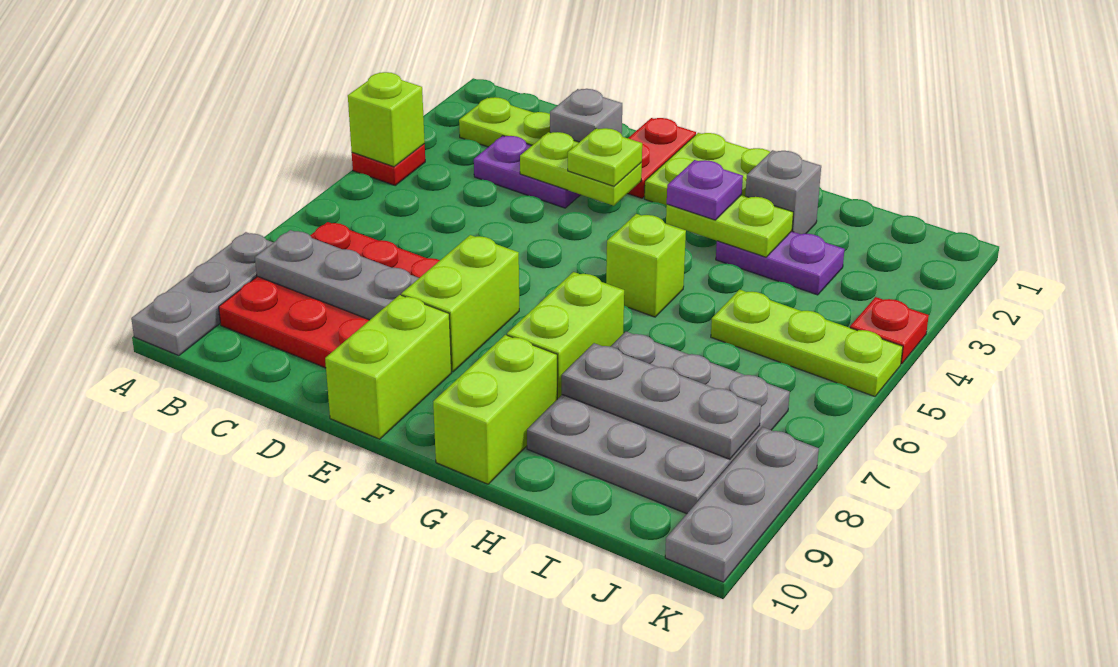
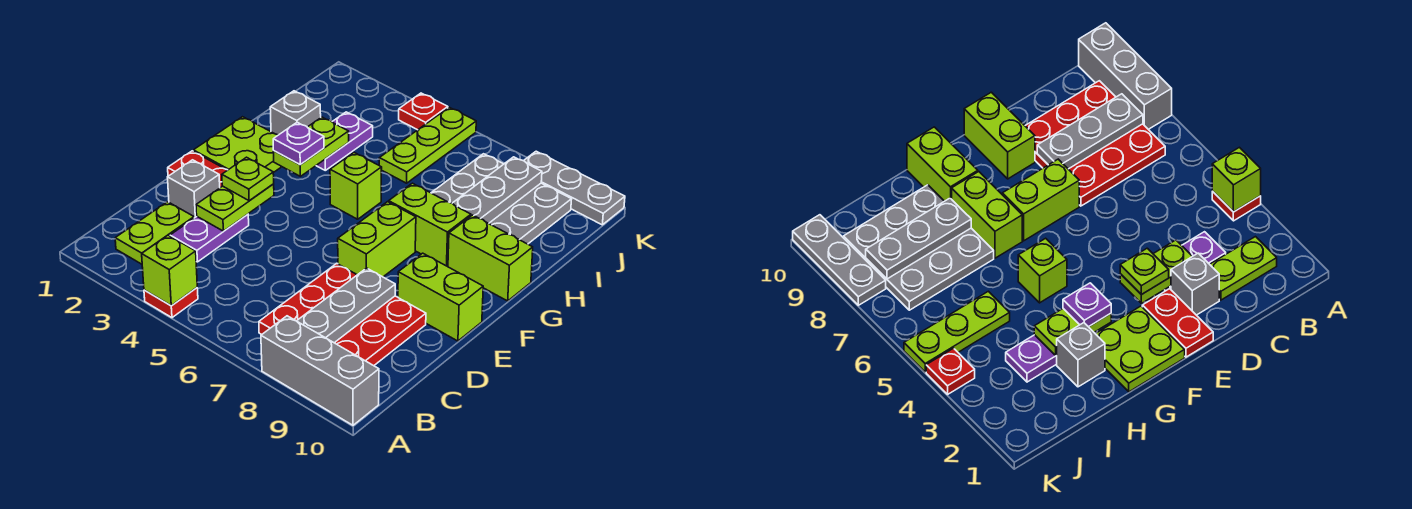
grey 1x3 plate [131,232,274,356] -> grey 1x3 brick [261,316,379,425]
lime 1x2 brick [401,235,519,372] -> lime 1x2 brick turned to [338,202,416,277]

